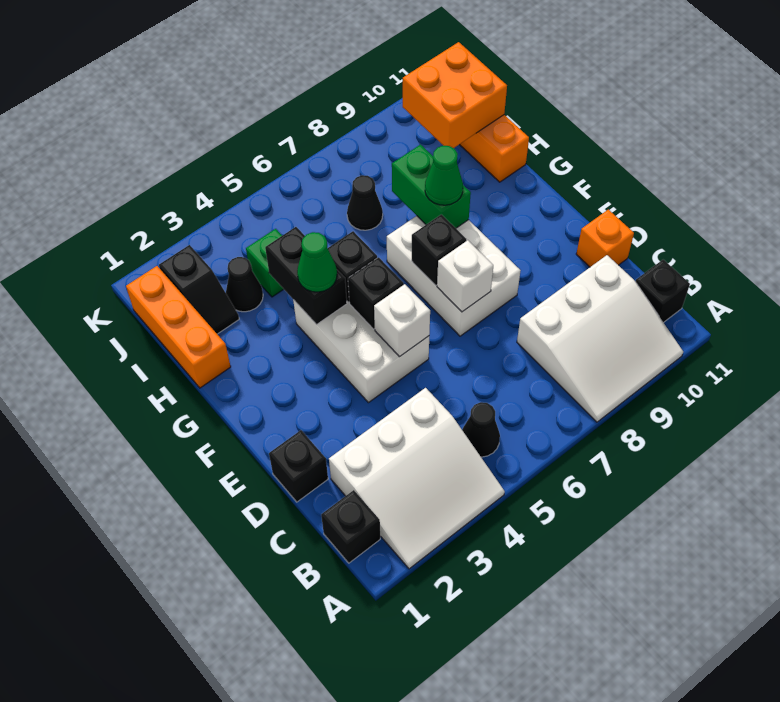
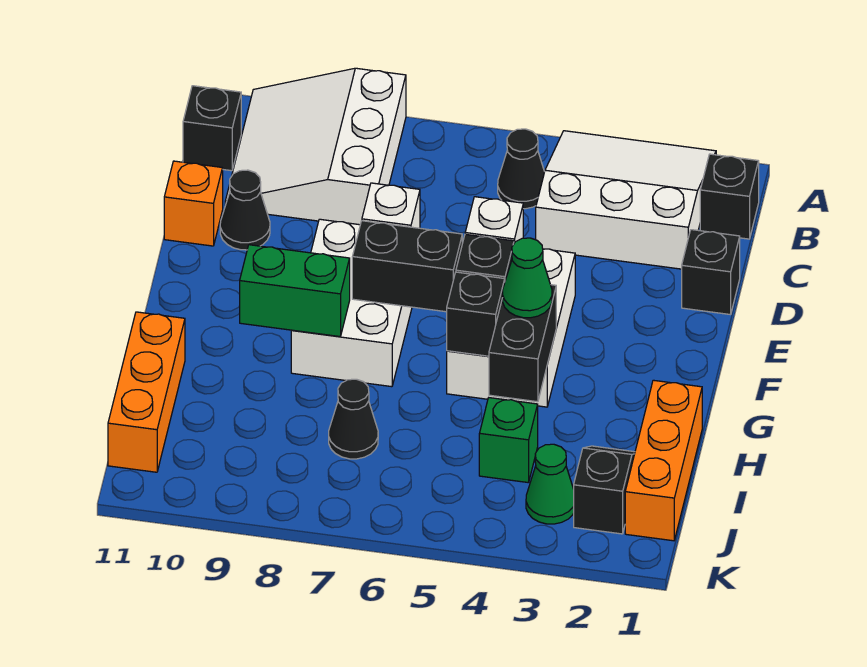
white 3x3 slope [517,255,683,422] -> white 3x3 slope turned to [225,68,406,225]
black 1x1 brick [412,214,466,285] -> black 1x2 brick [352,221,462,312]
green 1x2 brick [392,145,471,228] -> green 1x2 brick turned to [240,245,350,337]
green 1x1 cone [425,146,463,205] -> green 1x1 cone moved to [526,444,574,524]
black 1x1 cone [226,257,263,312] -> black 1x1 cone moved to [220,170,270,250]
orange 2x2 brick [403,42,507,148] -> none

